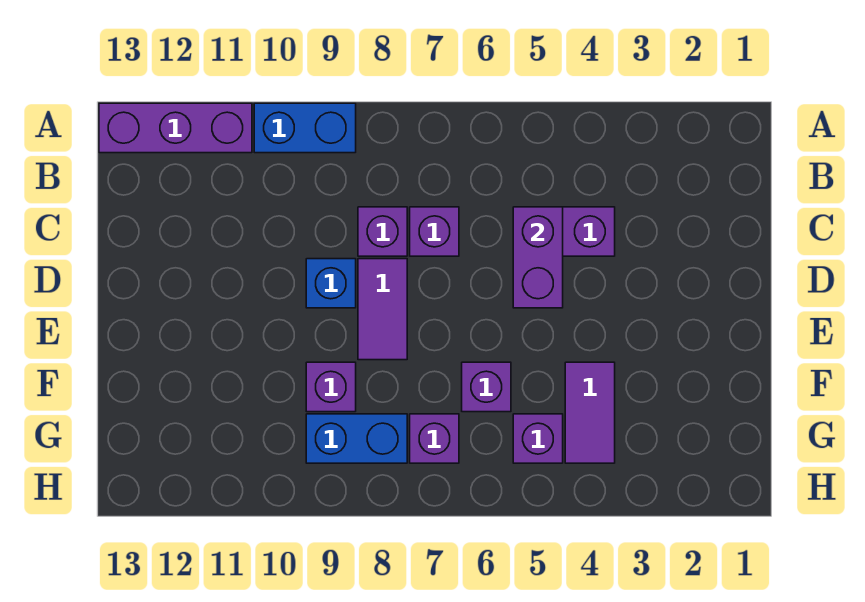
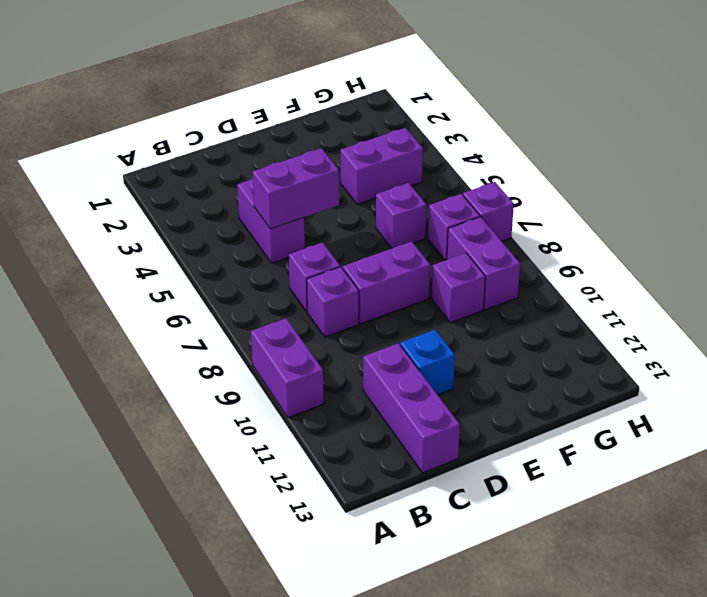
blue 1x2 brick [254,103,356,153] -> purple 1x2 brick [251,318,324,418]
purple 1x3 brick [99,103,252,153] -> purple 1x3 brick moved to [363,343,460,473]
purple 1x2 tile [358,259,407,360] -> purple 1x2 brick [343,242,430,324]
blue 1x1 brick [306,259,356,308] -> blue 1x1 brick moved to [400,330,455,395]
purple 1x2 tile [565,362,615,463] -> purple 1x2 brick [341,128,423,204]
purple 1x1 brick [513,414,563,463] -> purple 1x1 brick moved to [463,182,514,241]
blue 1x2 brick [306,414,407,463] -> purple 1x2 brick [447,217,520,310]

